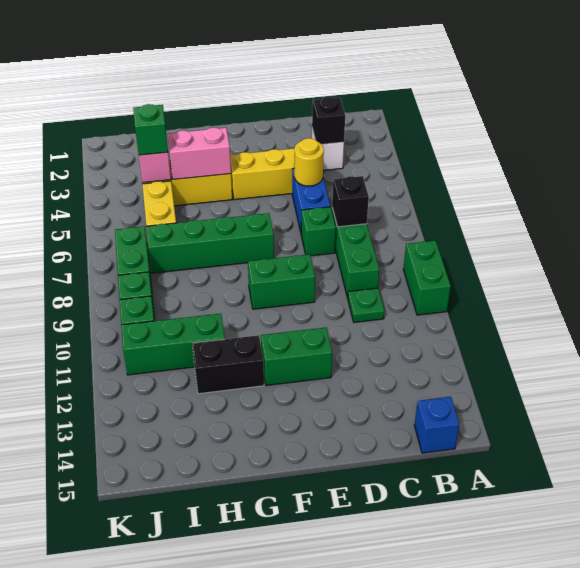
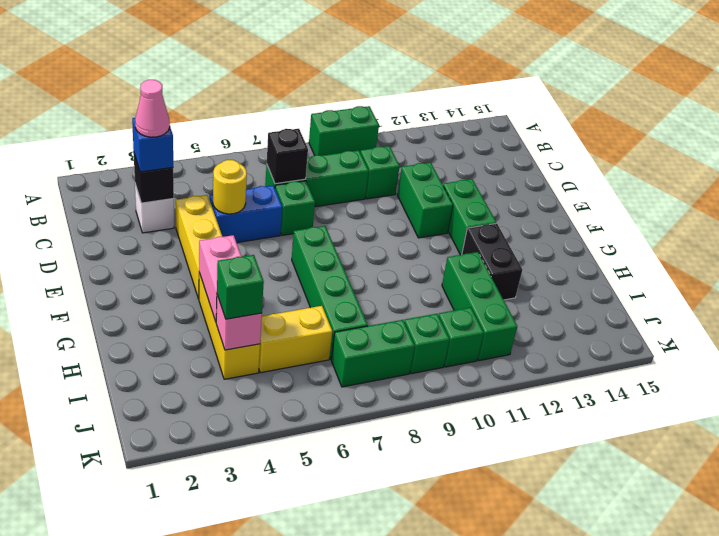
blue 1x1 brick [414,397,460,453] -> blue 1x1 brick moved to [132,118,173,172]
none -> pink 1x1 cone [135,80,170,137]
green 1x1 plate [348,288,384,322] -> green 1x1 brick [360,146,400,199]
green 1x2 brick [248,254,315,309] -> green 1x2 brick moved to [397,162,453,238]

